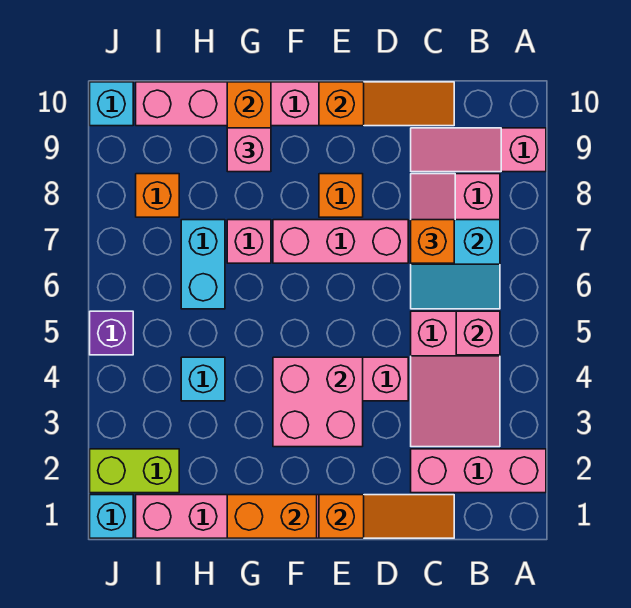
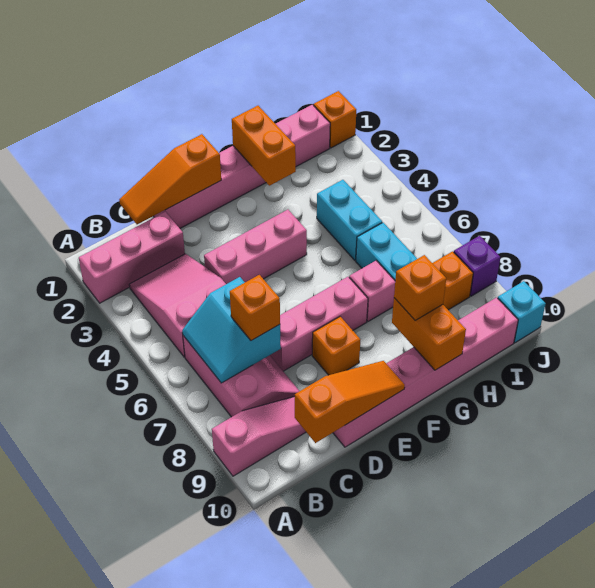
pink 1x1 brick [456,311,500,355] -> none
cyan 2x2 slope [411,220,500,309] -> cyan 2x2 slope turned to [182,277,281,383]
orange 1x3 slope [319,82,454,126] -> orange 1x3 slope turned to [295,361,405,443]
pink 2x2 brick [273,357,363,447] -> none
orange 1x2 brick [227,495,317,538] -> orange 1x2 brick turned to [232,106,296,186]
pink 1x1 brick [227,128,271,172] -> orange 1x1 brick [394,255,446,320]
cyan 1x1 brick [181,357,225,401] -> cyan 1x2 brick [317,180,382,260]
lime 1x2 brick [90,449,179,493] -> none
cyan 1x1 brick [90,495,133,538] -> orange 1x1 brick [314,91,356,148]
purple 1x1 brick [90,311,133,355] -> purple 1x1 brick moved to [454,236,500,296]

